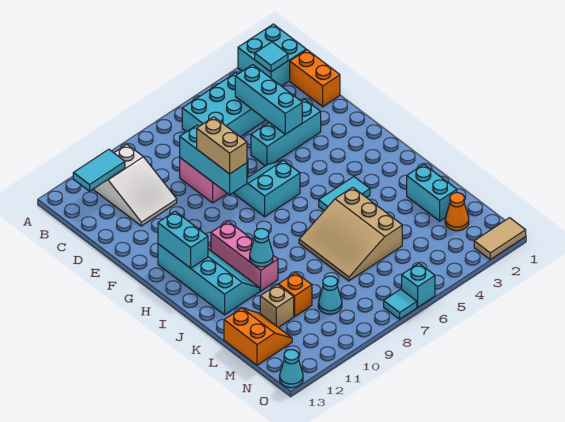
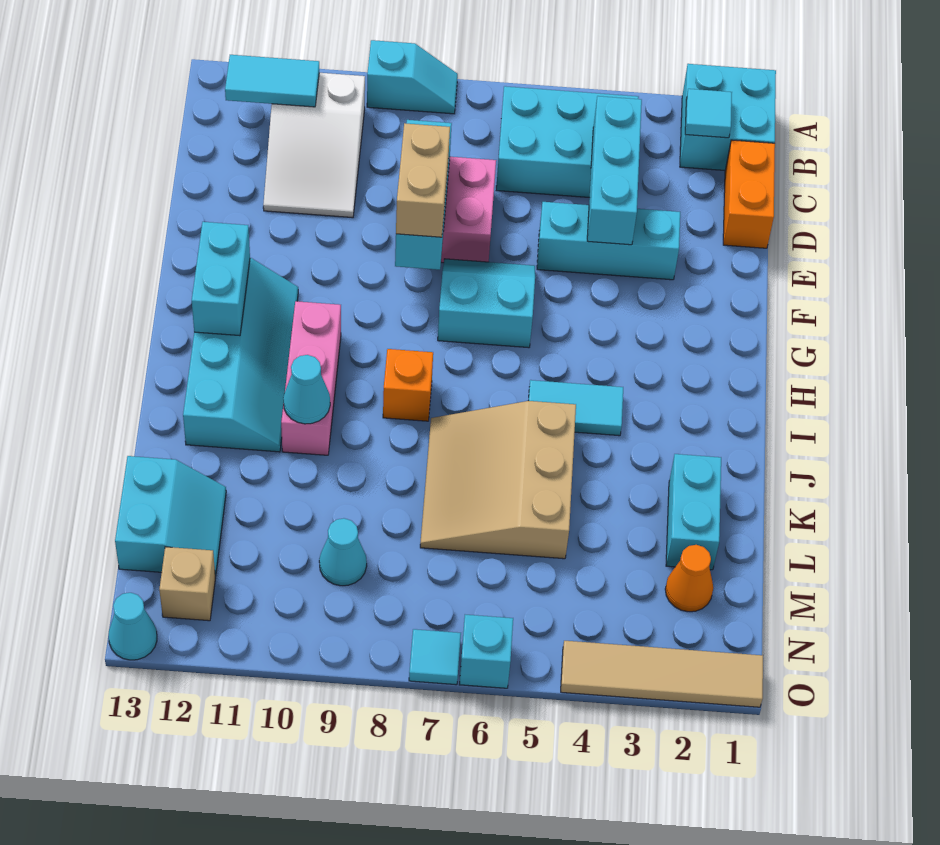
none -> cyan 1x2 slope [367,40,458,114]
orange 1x1 brick [279,273,312,317] -> orange 1x1 brick moved to [383,349,433,421]
tan 1x1 brick [260,285,294,327] -> tan 1x1 brick moved to [159,547,215,621]
orange 2x2 slope [224,308,292,365] -> cyan 2x2 slope [115,456,226,576]
tan 1x2 tile [474,218,526,259] -> tan 1x4 tile [561,641,763,707]

